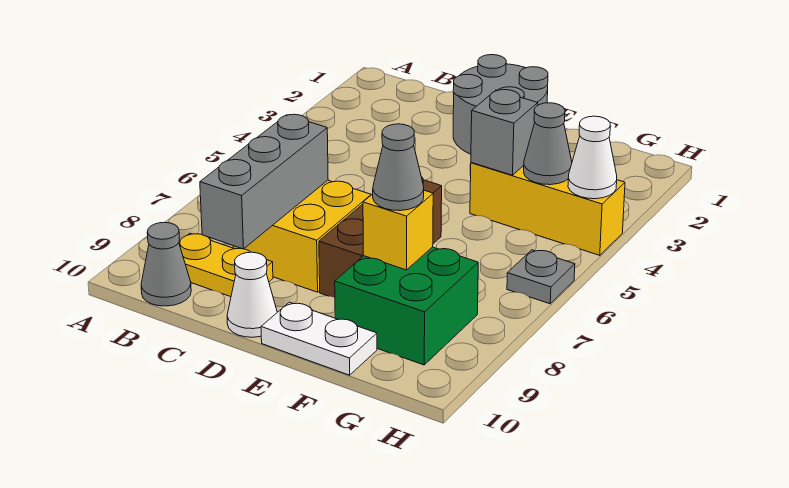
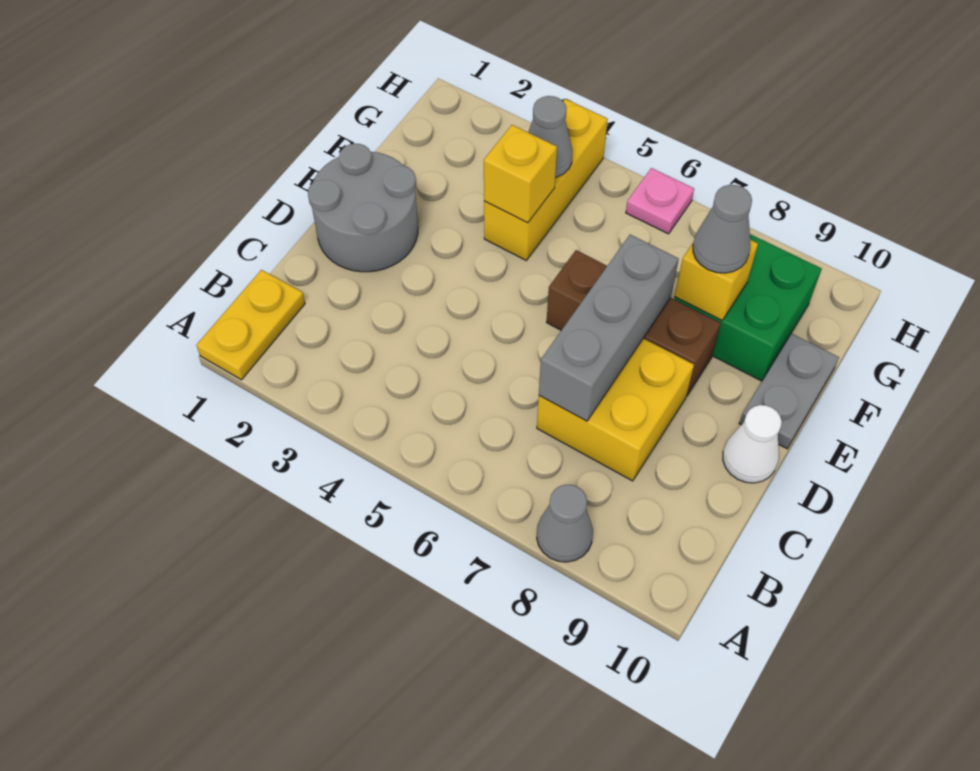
yellow 1x2 plate [179,233,273,297] -> yellow 1x2 plate moved to [196,270,305,380]
grey 1x1 cone [141,222,191,306] -> grey 1x1 cone moved to [537,485,593,562]
grey 1x3 brick [200,114,328,249] -> grey 1x3 brick turned to [539,235,679,421]
white 1x2 plate [261,302,377,375] -> grey 1x2 plate [739,333,839,449]
grey 1x1 brick [471,90,538,175] -> yellow 1x1 brick [484,125,557,223]
white 1x1 cone [568,116,617,199] -> none
grey 1x1 plate [507,250,575,304] -> pink 1x1 plate [626,168,694,234]

